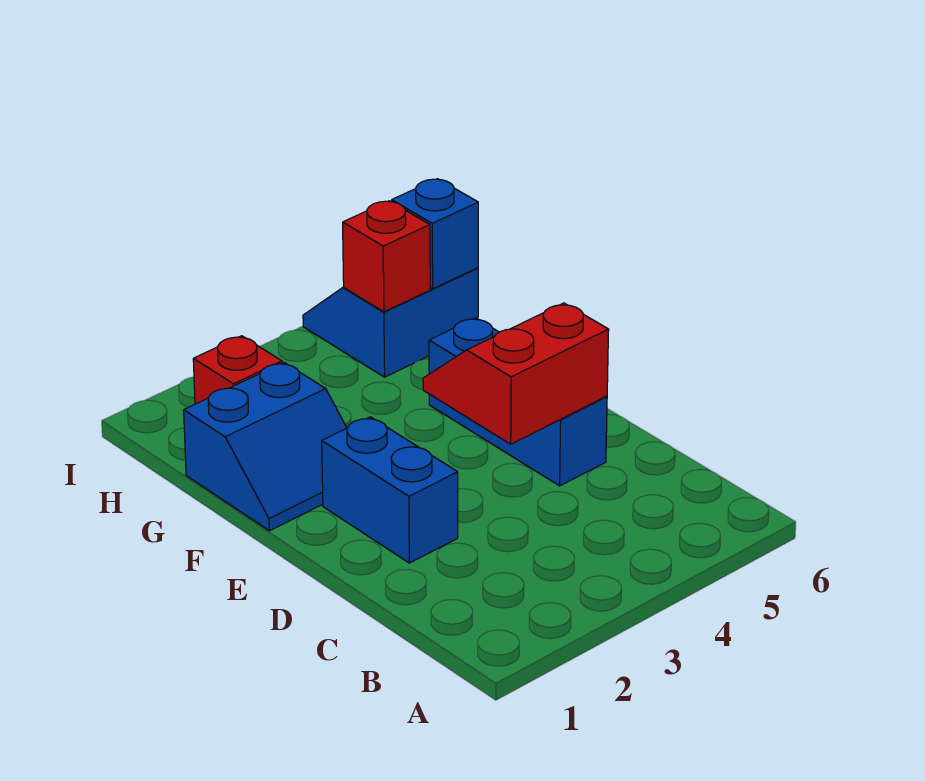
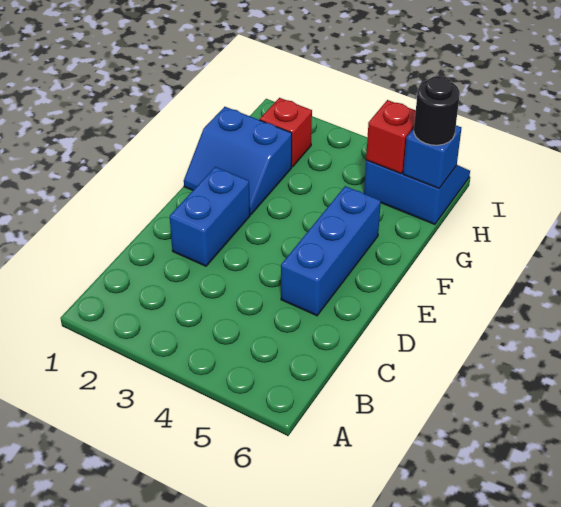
red 2x2 slope [423,303,609,444] -> none
none -> black 1x1 round brick [414,76,460,145]

